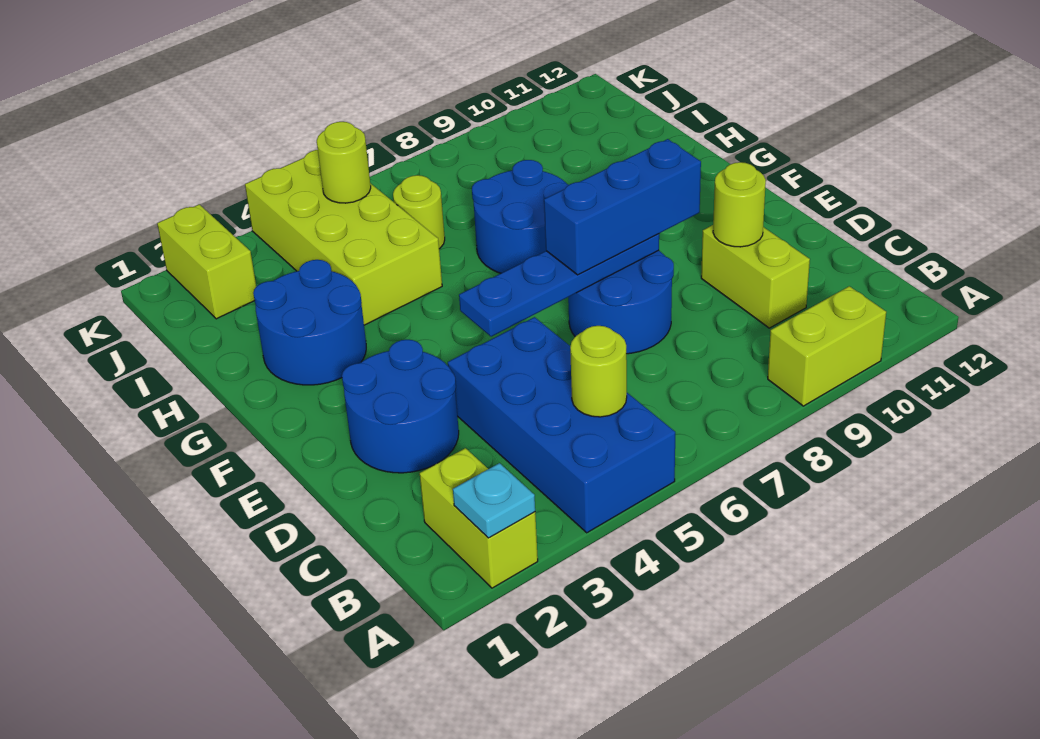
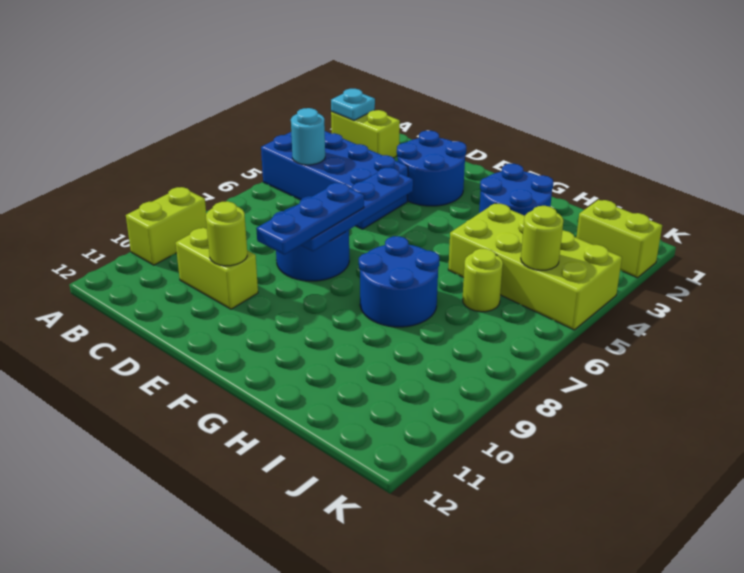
lime 1x1 round brick [570,326,627,417] -> cyan 1x1 round brick [291,108,325,165]
blue 1x3 brick [544,139,701,275] -> blue 1x3 plate [256,183,364,255]

